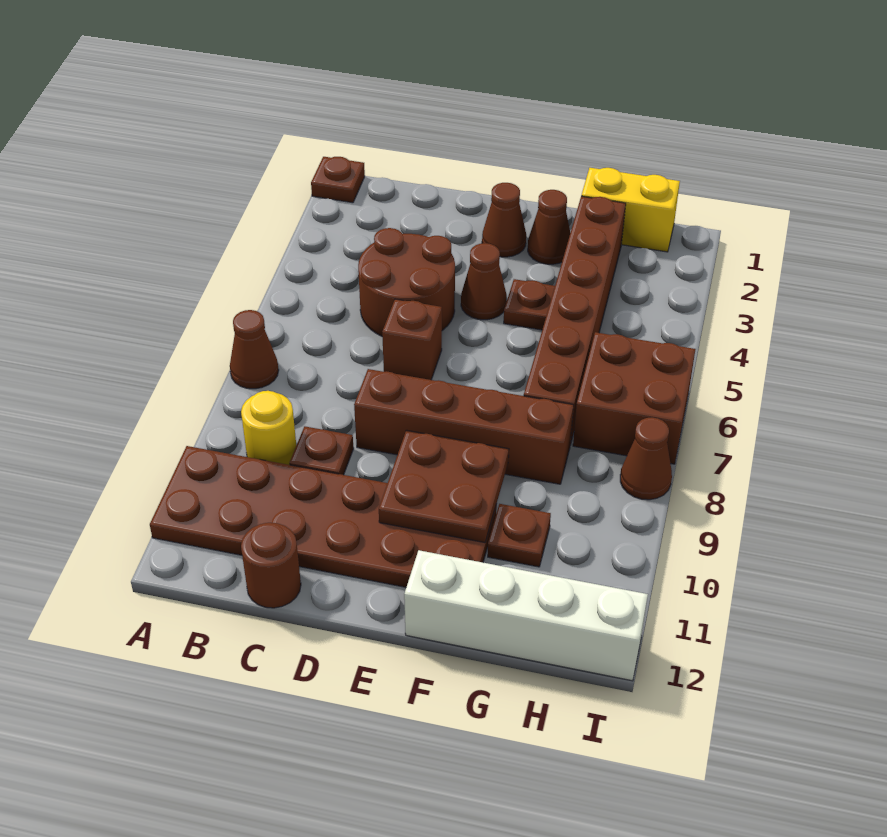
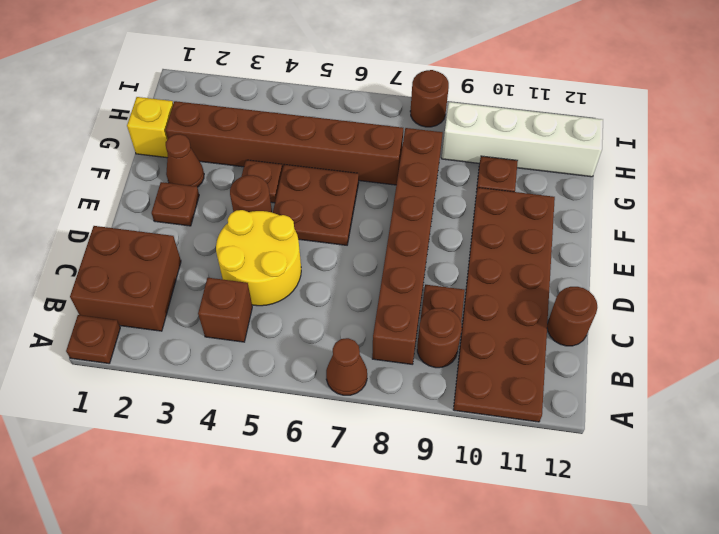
yellow 1x1 round brick [241,391,296,465] -> brown 1x1 round brick [417,308,462,368]
brown 2x2 round brick [358,228,455,336] -> yellow 2x2 round brick [216,210,301,306]
brown 1x1 brick [382,299,442,380] -> brown 1x1 brick moved to [198,278,252,342]
brown 1x4 brick [354,369,574,484] -> brown 1x6 brick [372,128,443,364]
brown 1x1 cone [482,183,526,257] -> brown 1x1 plate [152,182,199,226]
brown 1x1 cone [461,243,507,320] -> brown 1x1 round brick [230,175,272,212]
brown 2x2 plate [379,430,509,543] -> brown 2x2 plate moved to [273,164,359,245]
white 1x4 brick [404,550,648,681] -> white 1x4 brick turned to [442,102,603,177]
yellow 1x2 brick [581,168,680,252] -> yellow 1x1 brick [127,97,173,158]
brown 2x2 brick [573,332,695,464] -> brown 2x2 brick moved to [70,226,181,331]
brown 1x1 cone [620,418,672,500] -> brown 1x1 round brick [410,70,449,127]

